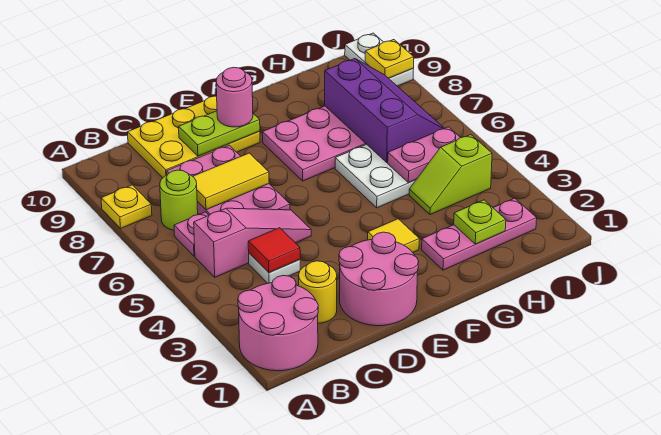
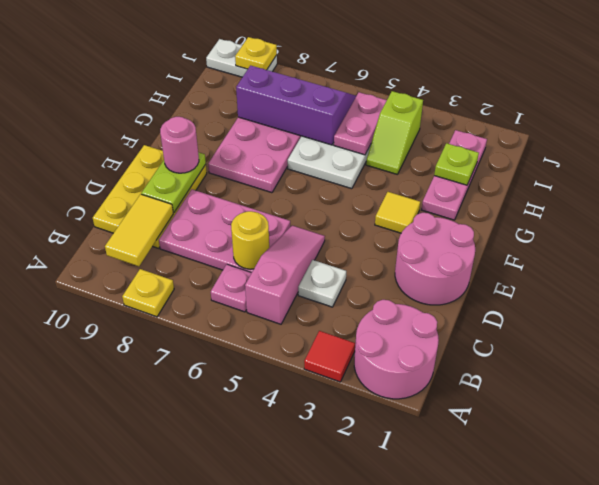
lime 1x1 round brick [160,170,198,230] -> none
yellow 1x1 round brick [299,261,337,323] -> yellow 1x1 round brick moved to [231,211,269,269]
red 1x1 tile [248,228,300,273] -> red 1x1 tile moved to [304,331,355,382]
yellow 1x2 tile [193,153,269,210] -> yellow 1x2 tile moved to [105,194,173,266]

